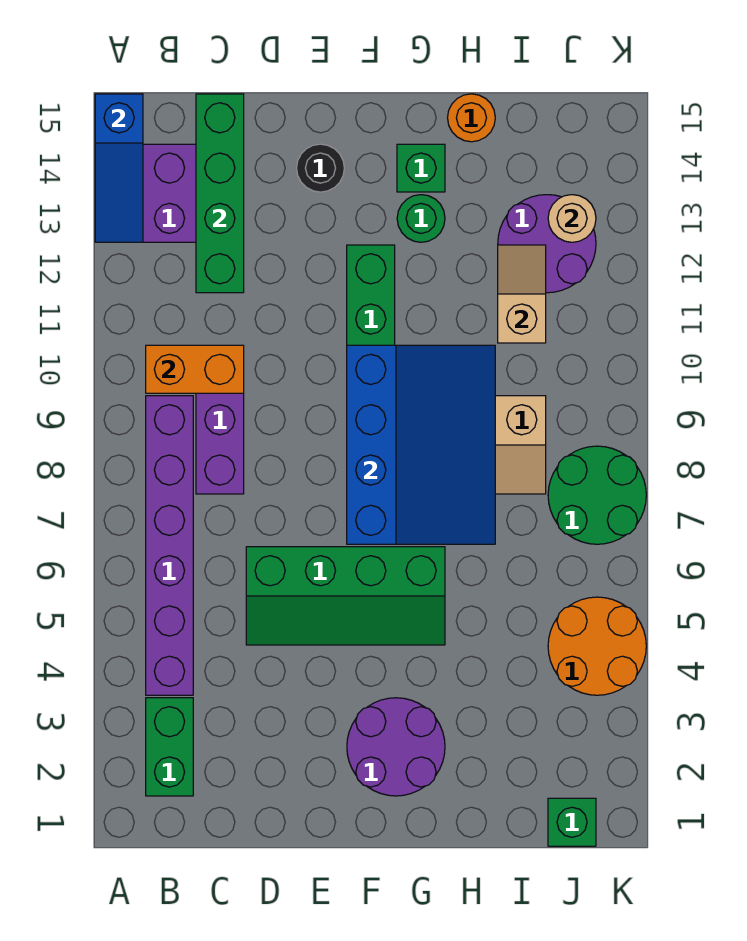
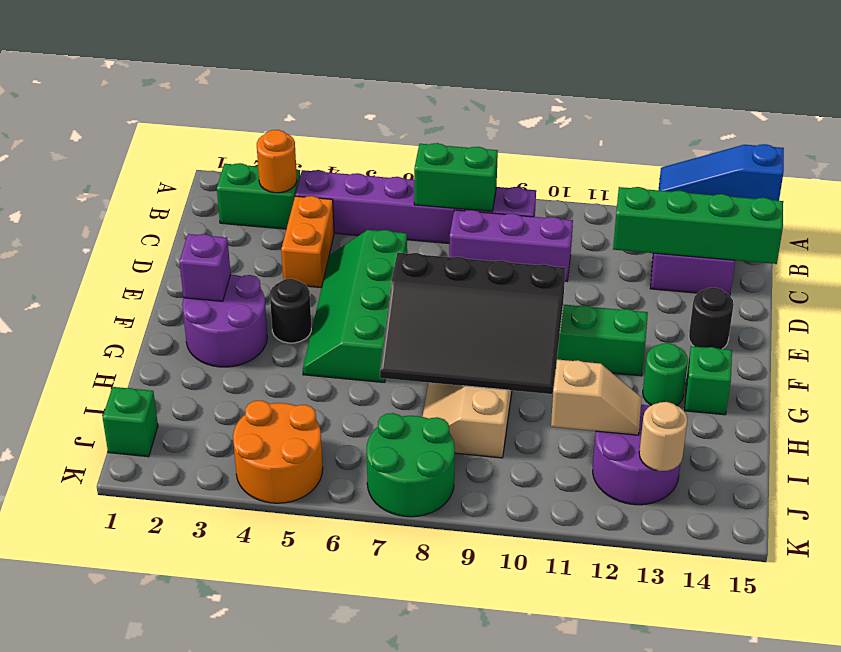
none -> green 1x2 brick [414,143,498,212]
orange 1x2 brick [146,345,244,393] -> orange 1x2 brick moved to [281,196,334,288]
none -> purple 1x1 brick [179,234,231,301]
none -> black 1x1 round brick [270,279,311,343]
blue 3x4 slope [347,345,495,544] -> black 3x4 slope [380,253,566,394]
orange 1x1 round brick [448,94,495,142] -> orange 1x1 round brick moved to [257,130,297,193]

